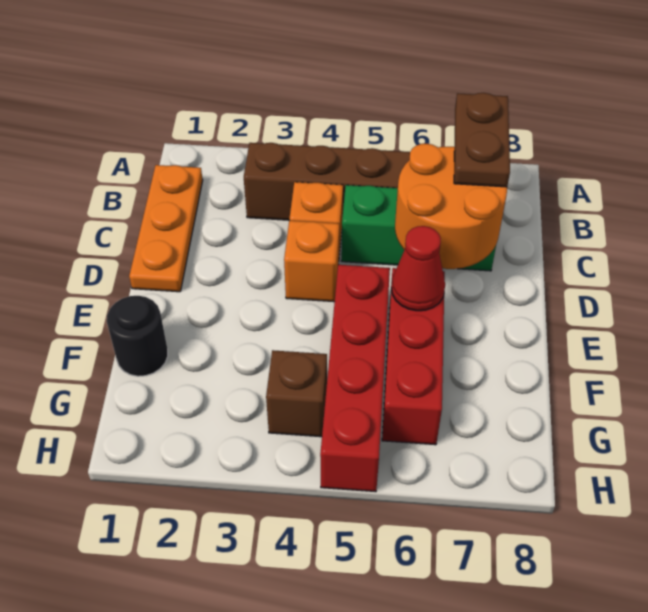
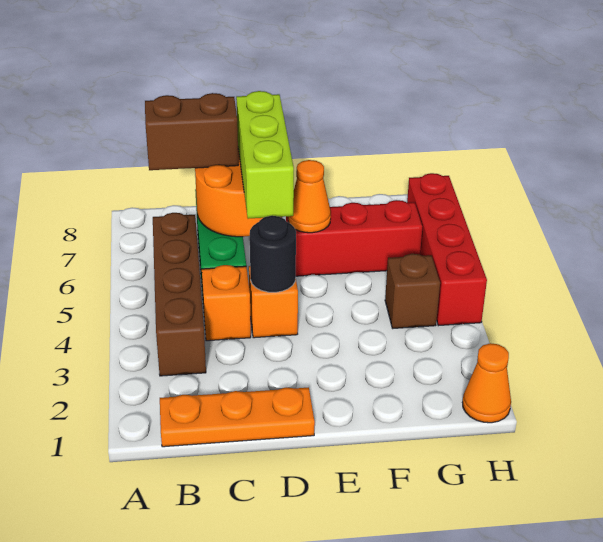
brown 1x2 plate [454,93,510,187] -> brown 1x2 brick [145,93,238,170]
none -> lime 1x3 brick [236,91,294,219]
red 1x4 brick [320,265,390,492] -> red 1x4 brick turned to [407,173,487,326]
red 1x1 cone [391,226,445,311] -> orange 1x1 cone [288,160,331,233]
black 1x1 round brick [107,296,168,376] -> black 1x1 round brick moved to [250,216,296,292]
none -> orange 1x1 cone [462,343,511,423]

